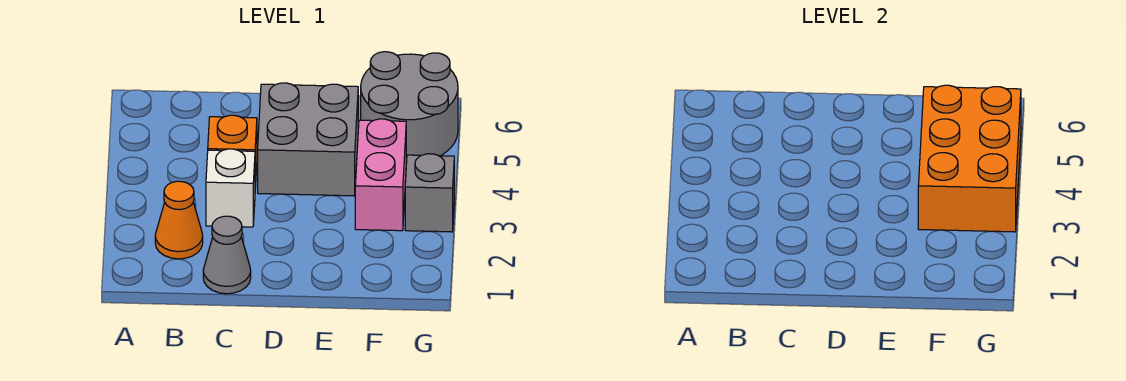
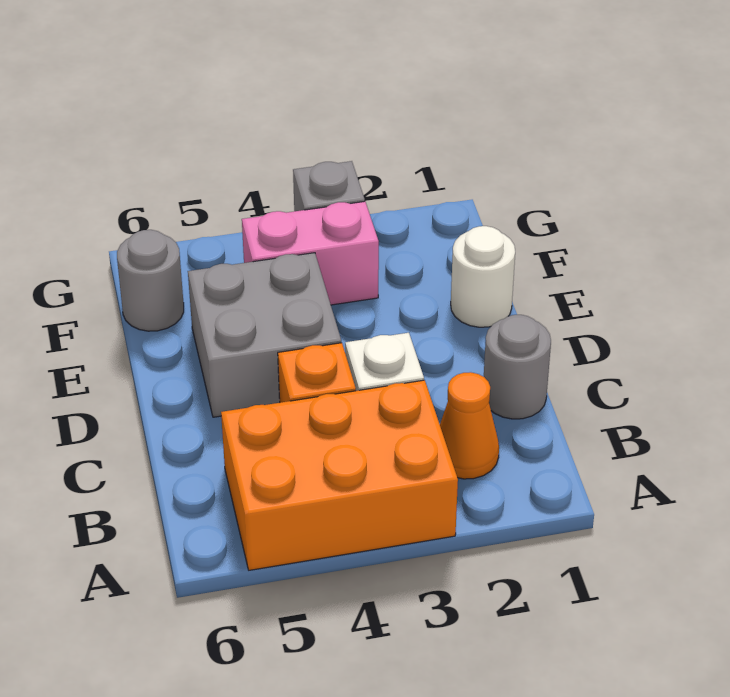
grey 1x1 cone [203,216,251,294] -> grey 1x1 round brick [484,315,551,419]
none -> white 1x1 round brick [451,226,515,327]
orange 2x3 brick [918,85,1021,232] -> orange 2x3 brick moved to [221,380,458,570]
grey 2x2 round brick [361,52,458,163] -> grey 1x1 round brick [117,230,184,331]

